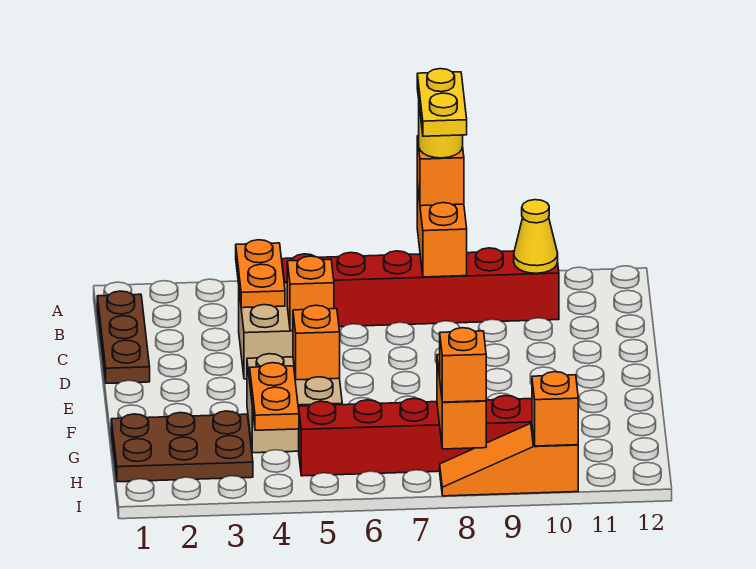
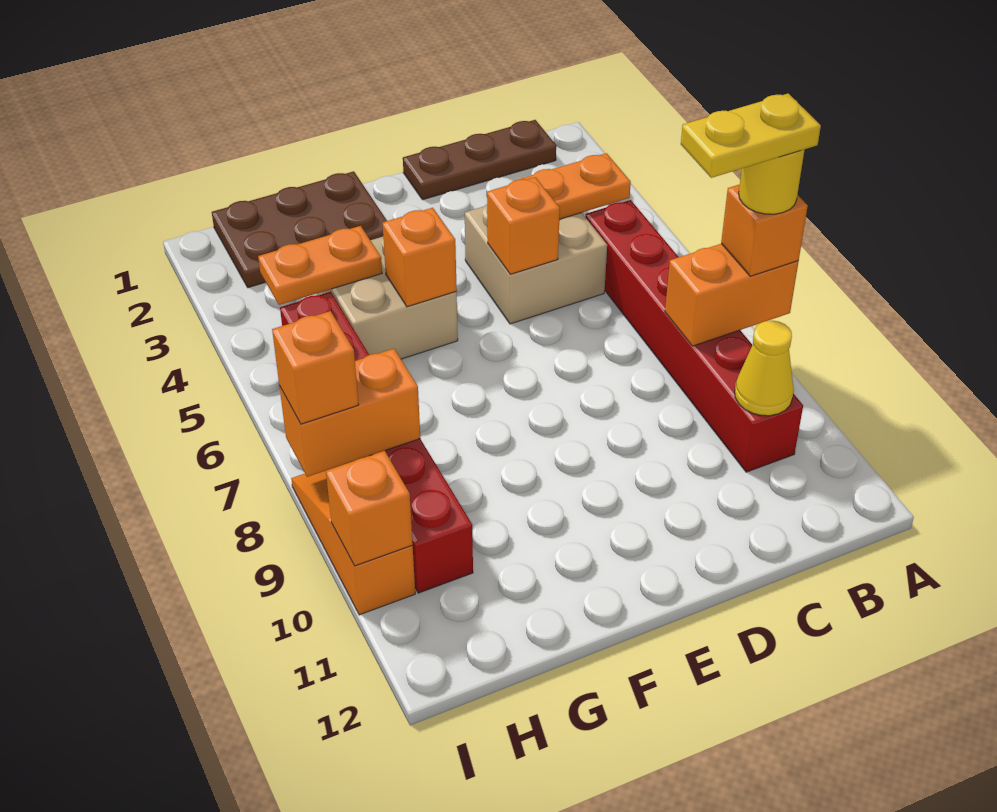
brown 2x3 plate [111,411,253,482] -> brown 2x3 plate turned to [212,171,387,288]

